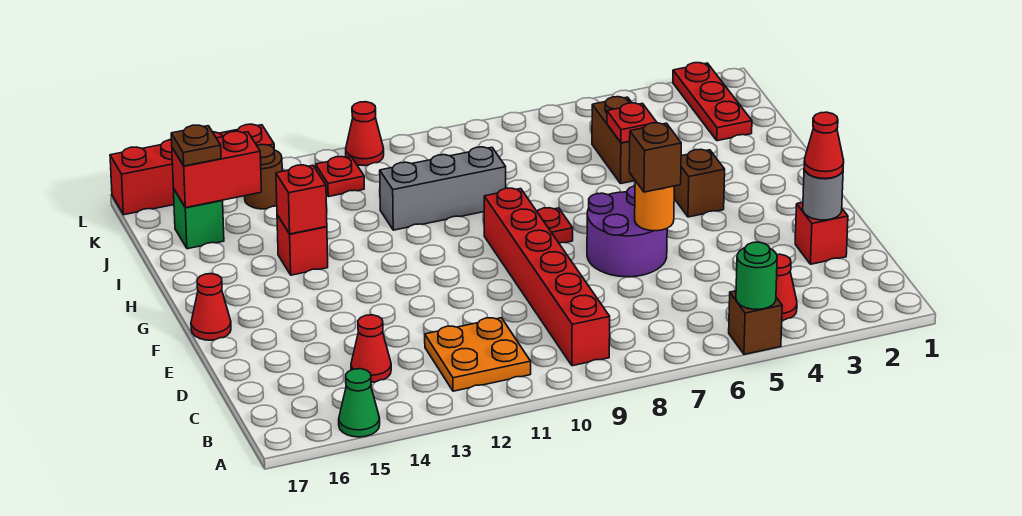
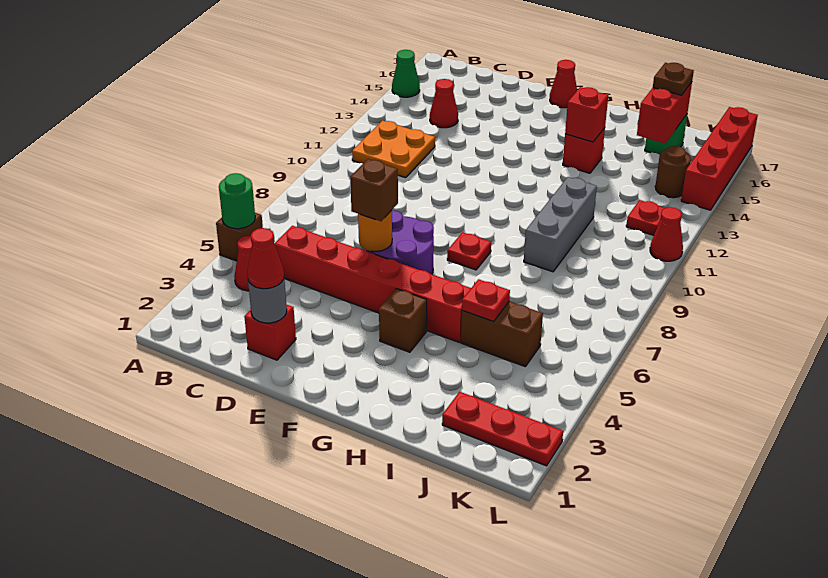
red 1x6 brick [484,188,610,366] -> red 1x6 brick moved to [274,226,471,342]

